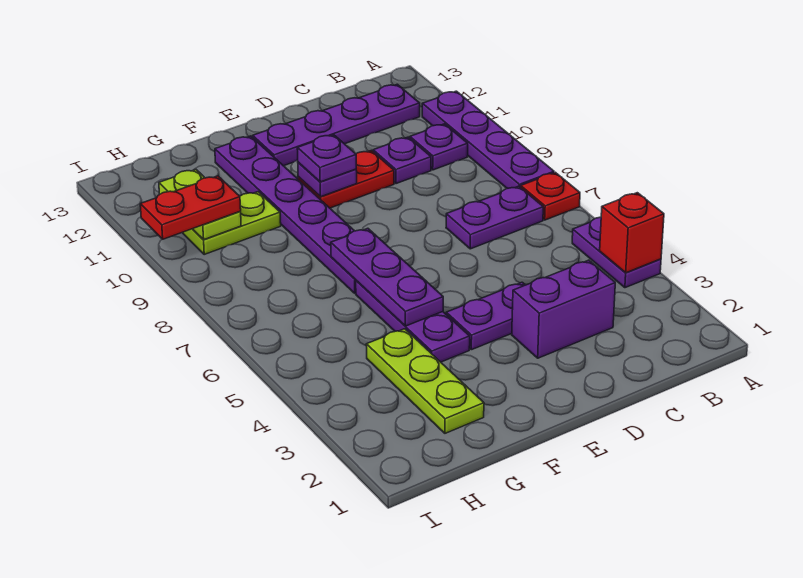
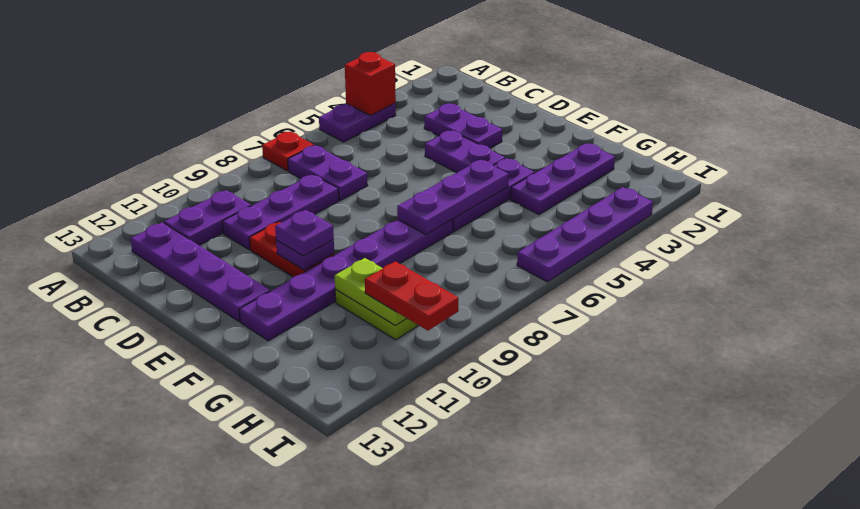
purple 1x4 plate [422,91,554,188] -> purple 1x4 plate moved to [517,187,653,282]
purple 1x1 plate [410,124,468,170] -> purple 1x2 plate [164,190,251,245]
purple 1x2 brick [512,260,615,358] -> purple 1x2 plate [424,104,502,148]
purple 1x1 plate [373,137,431,184] -> purple 1x3 plate [222,174,339,250]
lime 1x3 plate [366,329,484,433] -> purple 1x3 plate [510,143,615,215]
lime 1x2 plate [159,169,241,239] -> lime 1x2 plate turned to [335,258,407,325]

